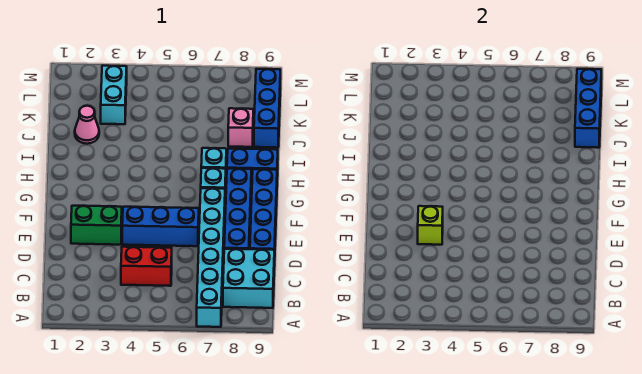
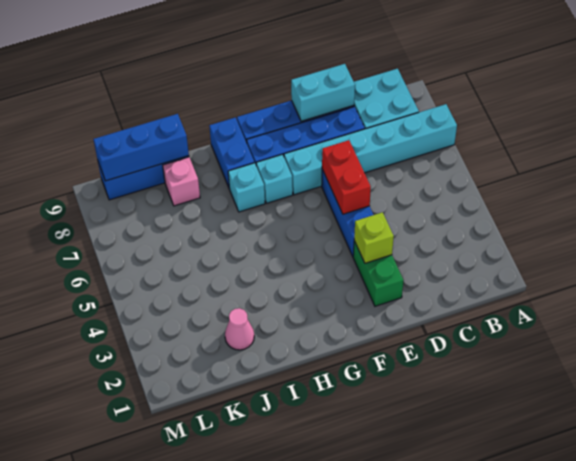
red 1x2 brick [121,247,172,286] -> red 1x2 brick moved to [322,140,371,214]
cyan 1x2 brick [101,66,127,124] -> cyan 1x2 brick moved to [291,64,355,121]

